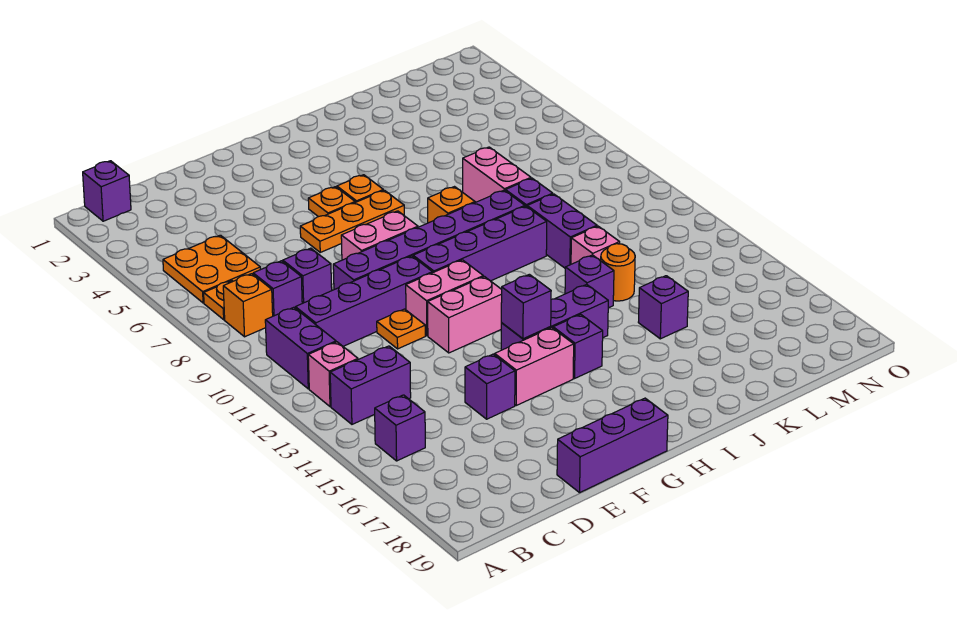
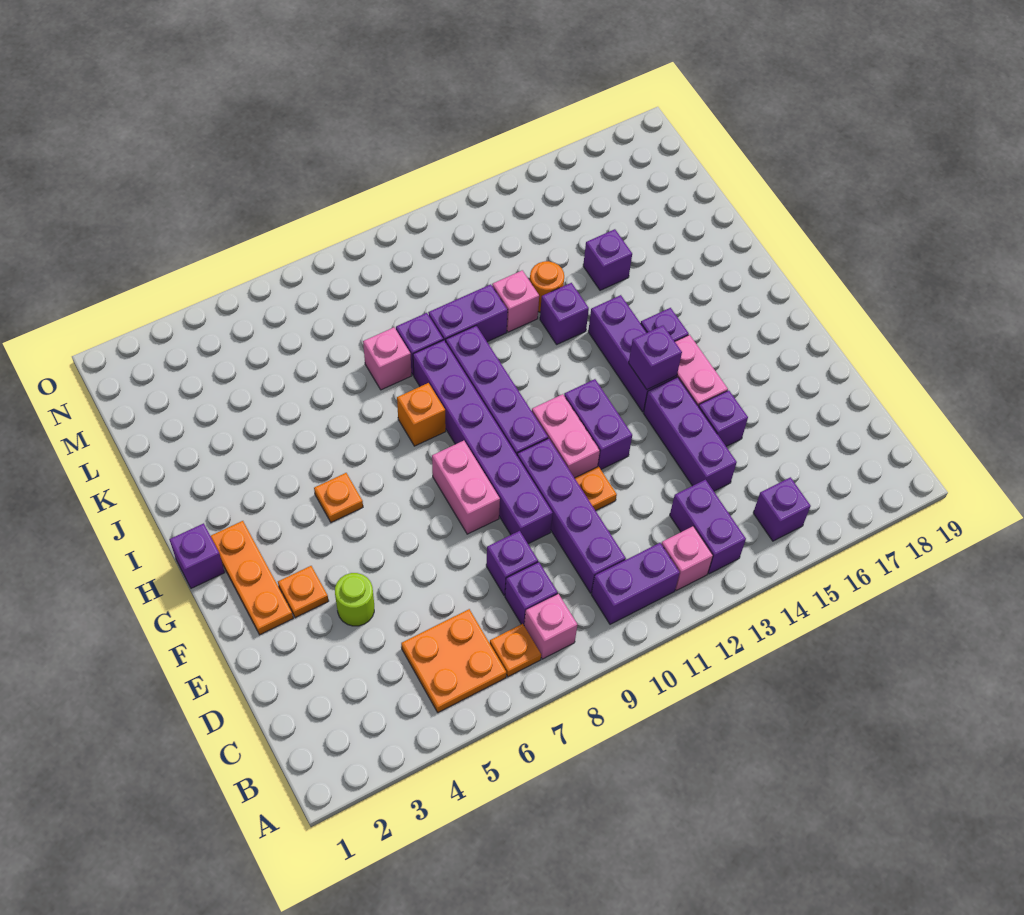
purple 1x1 brick [83,161,131,221] -> purple 1x1 brick moved to [169,523,225,588]
orange 1x1 brick [223,274,273,337] -> pink 1x1 brick [524,594,578,659]
none -> lime 1x1 round brick [335,573,374,626]
purple 1x3 brick [557,398,668,493] -> purple 1x3 brick moved to [644,377,737,491]
orange 1x3 plate [300,190,404,252] -> orange 1x3 plate moved to [211,521,293,635]
pink 1x2 brick [428,277,502,353] -> purple 1x2 brick [564,379,632,469]
orange 1x1 plate [308,187,355,217] -> orange 1x1 plate moved to [278,566,329,618]
pink 1x2 brick [463,147,531,202] -> pink 1x1 brick [363,327,411,390]

